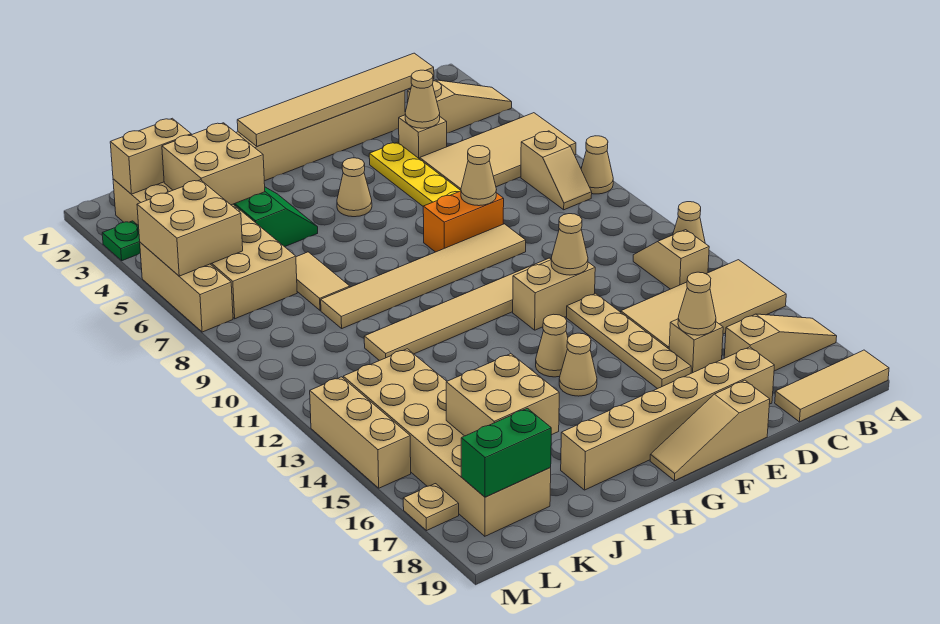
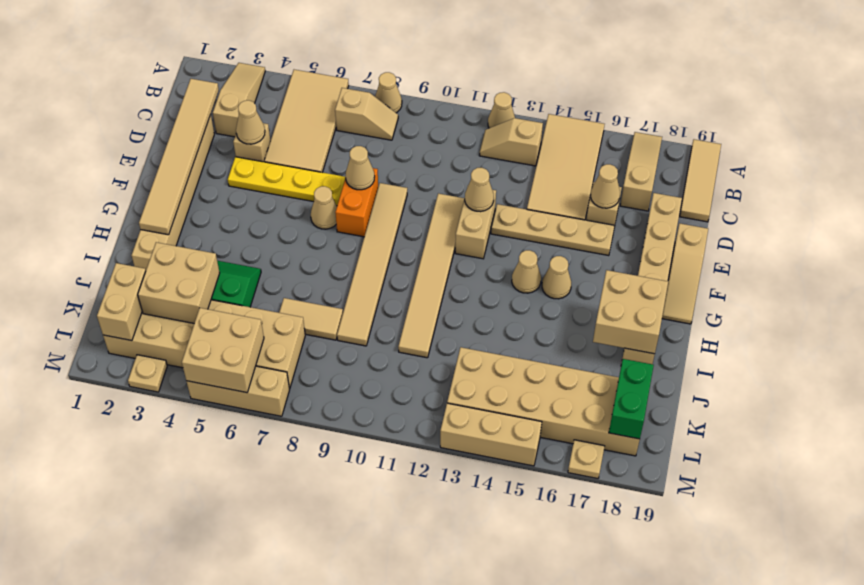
tan 1x1 cone [337,158,372,217] -> tan 1x1 cone moved to [311,186,337,229]
tan 2x2 brick [446,354,559,436] -> tan 2x2 brick moved to [593,270,668,354]
green 1x1 plate [102,221,140,261] -> tan 1x1 plate [128,355,167,392]

